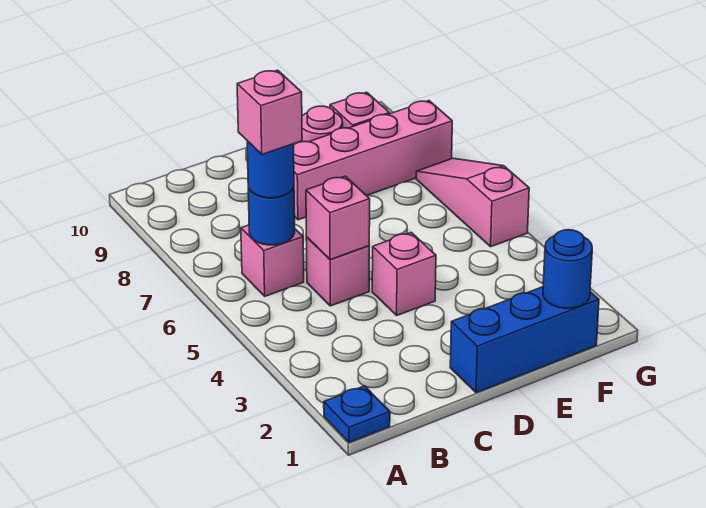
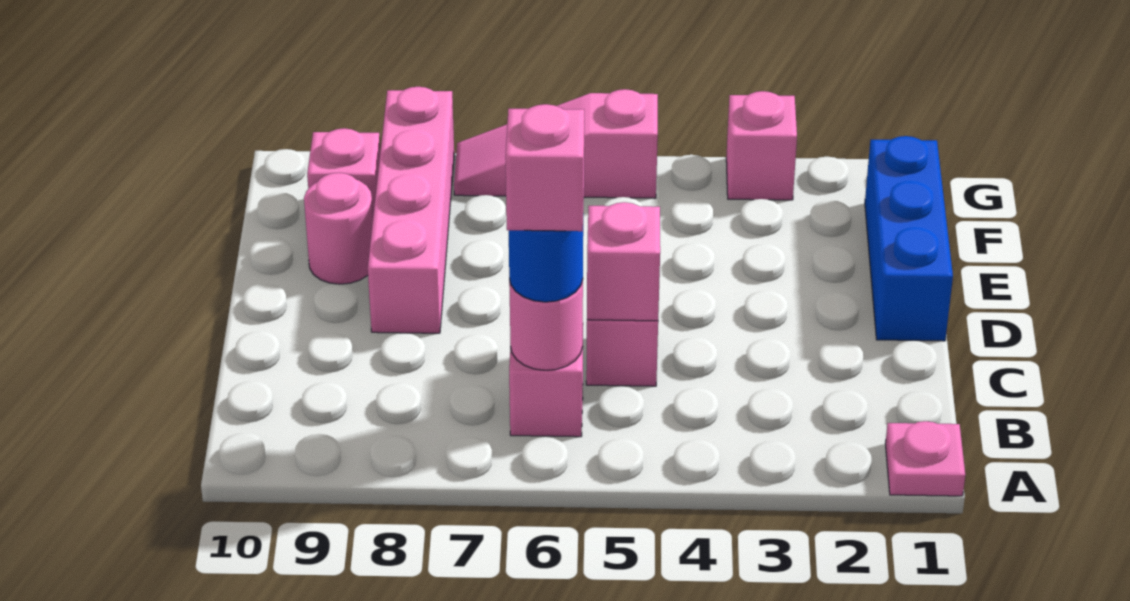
blue 1x1 plate [324,386,390,442] -> pink 1x1 plate [885,421,965,496]
blue 1x1 round brick [248,187,295,245] -> pink 1x1 round brick [509,279,583,370]
pink 1x1 brick [372,232,436,315] -> pink 1x1 brick moved to [726,91,797,200]
blue 1x1 round brick [543,230,592,308] -> none

